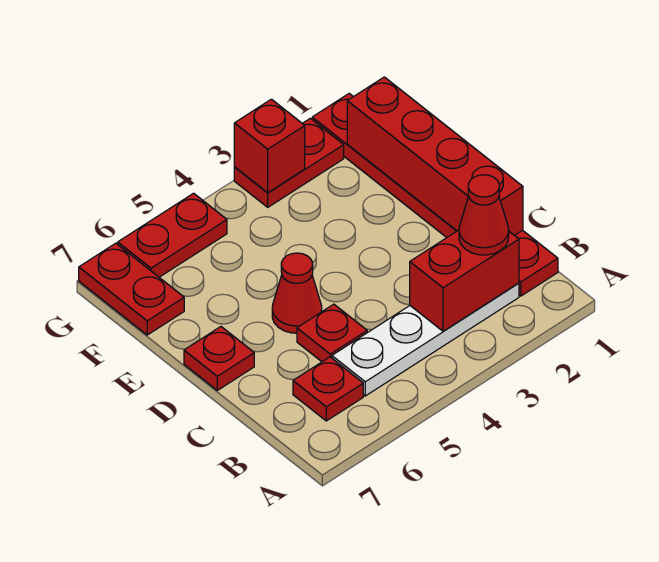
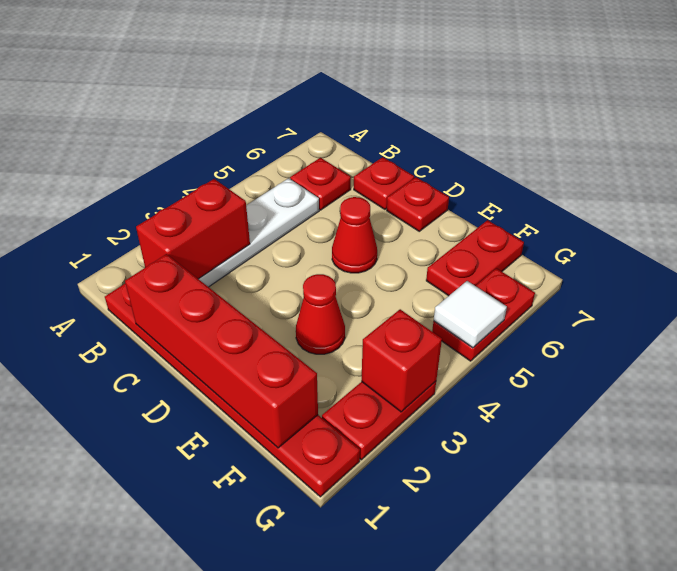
red 1x1 cone [459,175,509,255] -> red 1x1 cone moved to [296,274,345,354]
red 1x1 plate [297,304,367,362] -> red 1x1 plate moved to [354,157,414,209]
red 1x2 plate [79,243,184,335] -> red 1x2 plate turned to [426,220,524,296]
none -> white 1x1 tile [434,281,507,348]

